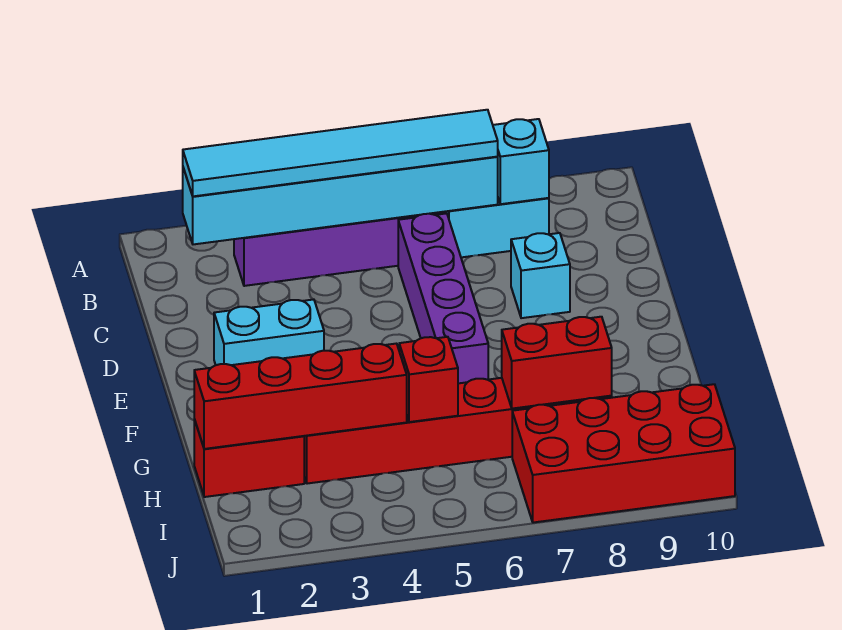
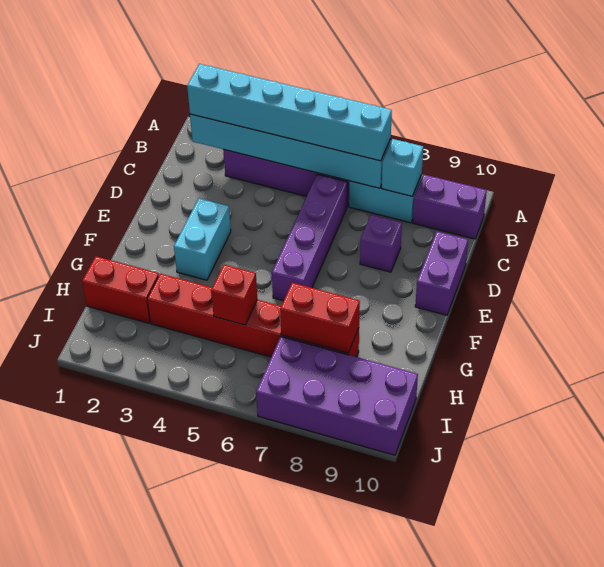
cyan 1x6 tile [183,110,498,196] -> cyan 1x6 brick [187,64,392,161]
none -> purple 1x2 brick [413,174,487,239]
cyan 1x1 brick [511,233,570,318] -> purple 1x1 brick [360,215,402,272]
none -> purple 1x2 brick [415,232,468,315]
cyan 1x2 brick [214,300,324,365] -> cyan 1x2 brick turned to [174,198,231,280]
red 1x4 brick [194,344,407,449] -> none
red 2x4 brick [512,384,735,523] -> purple 2x4 brick [256,337,418,455]

